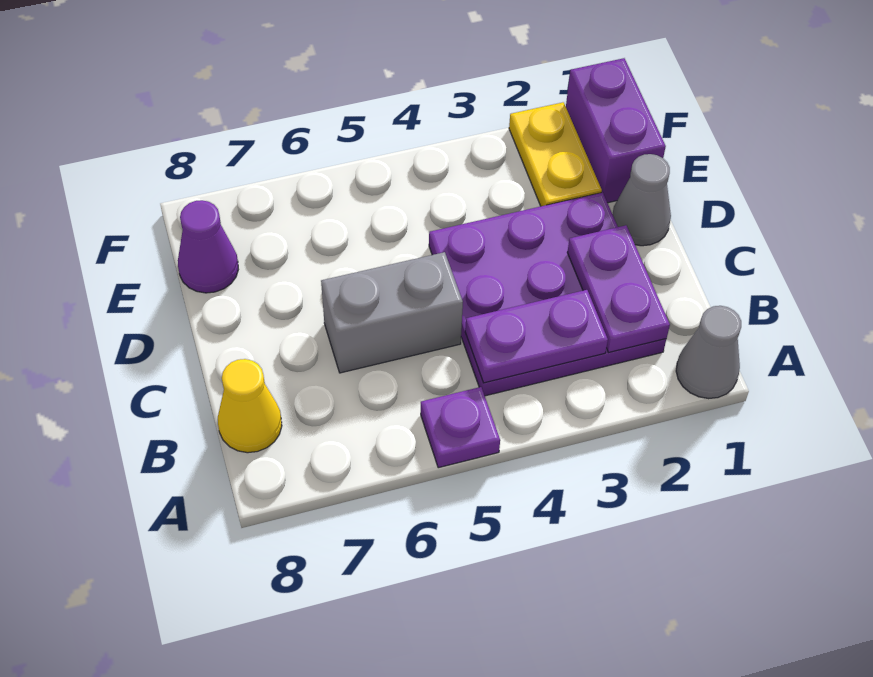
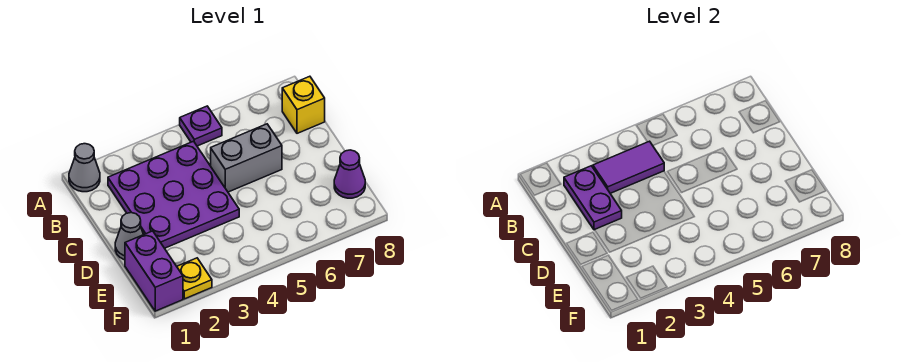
purple 1x2 plate [465,290,608,383] -> purple 1x2 tile [593,141,664,193]
yellow 1x1 cone [218,359,282,453] -> yellow 1x1 brick [282,76,325,133]
yellow 1x2 plate [509,102,602,206] -> yellow 1x1 plate [177,258,212,299]

